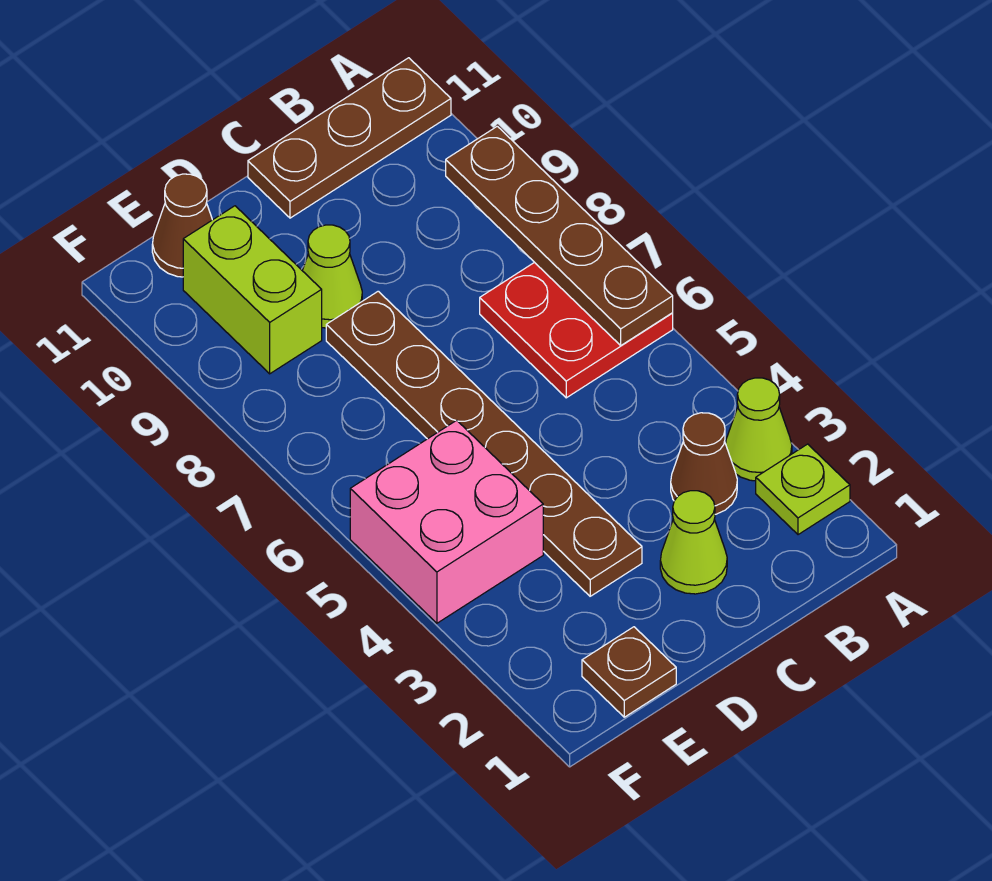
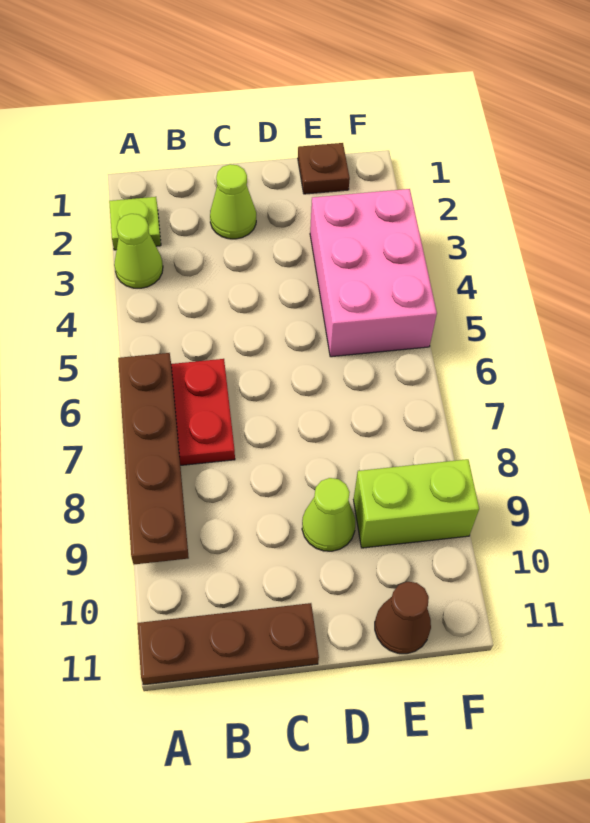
brown 1x1 cone [671,413,737,514] -> none
brown 1x6 plate [326,291,642,596] -> none
pink 2x2 brick [350,420,543,623] -> pink 2x3 brick [310,189,437,357]
lime 1x2 brick [183,206,322,374] -> lime 1x2 brick turned to [354,459,479,548]

